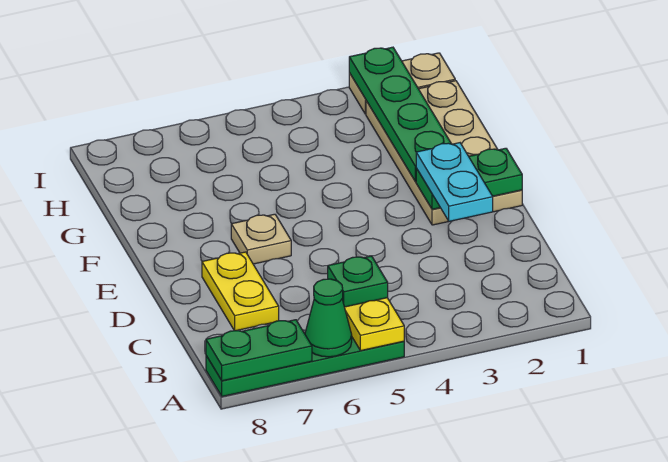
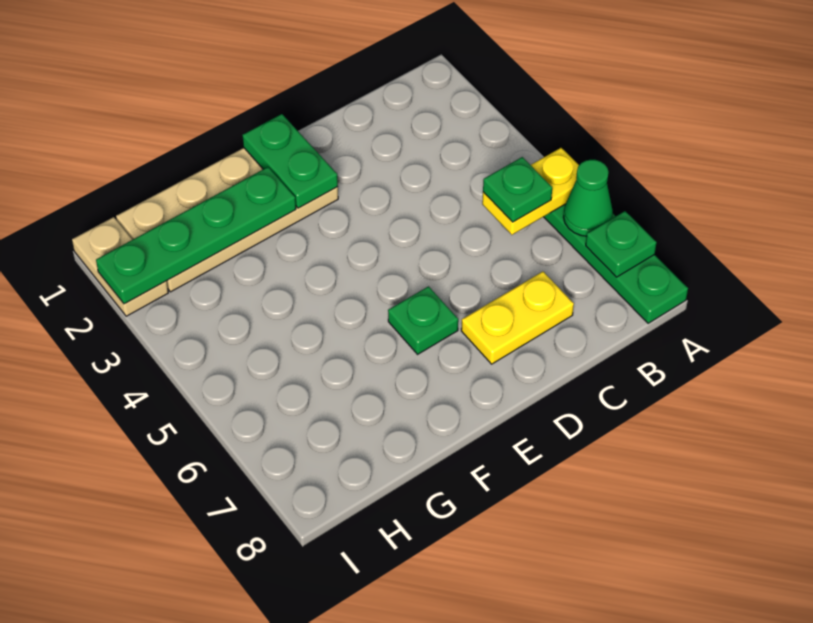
green 1x2 plate [206,320,312,381] -> green 1x1 plate [586,211,657,277]
cyan 1x2 plate [416,143,493,221] -> none
tan 1x1 plate [231,214,291,264] -> green 1x1 plate [388,287,458,354]

